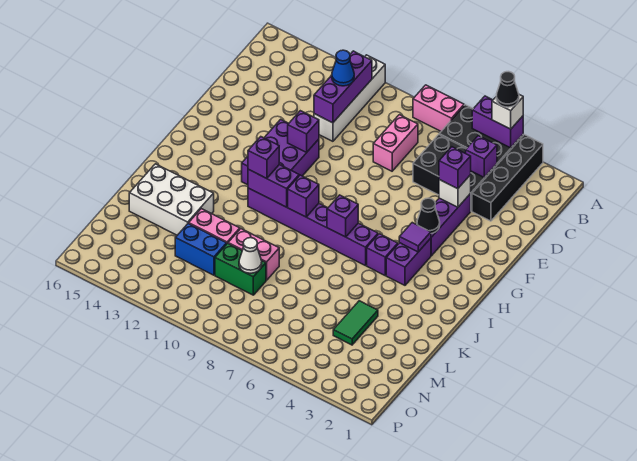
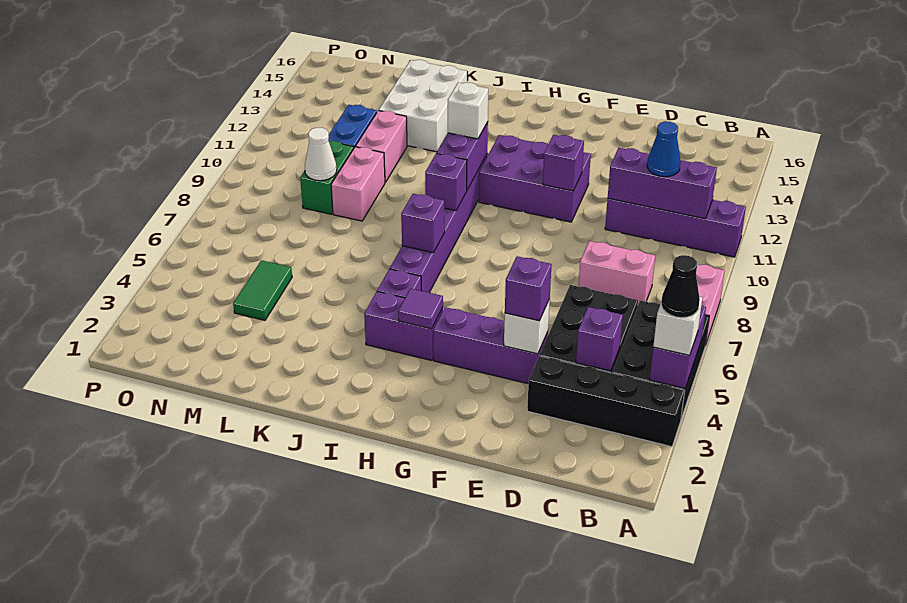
white 1x4 brick [314,55,385,141] -> purple 1x4 brick [605,199,746,257]
black 1x1 cone [417,198,440,234] -> none
purple 1x1 brick [248,137,279,179] -> white 1x1 brick [448,82,488,139]
green 1x2 tile [333,301,378,345] -> green 1x2 tile turned to [233,260,292,320]

